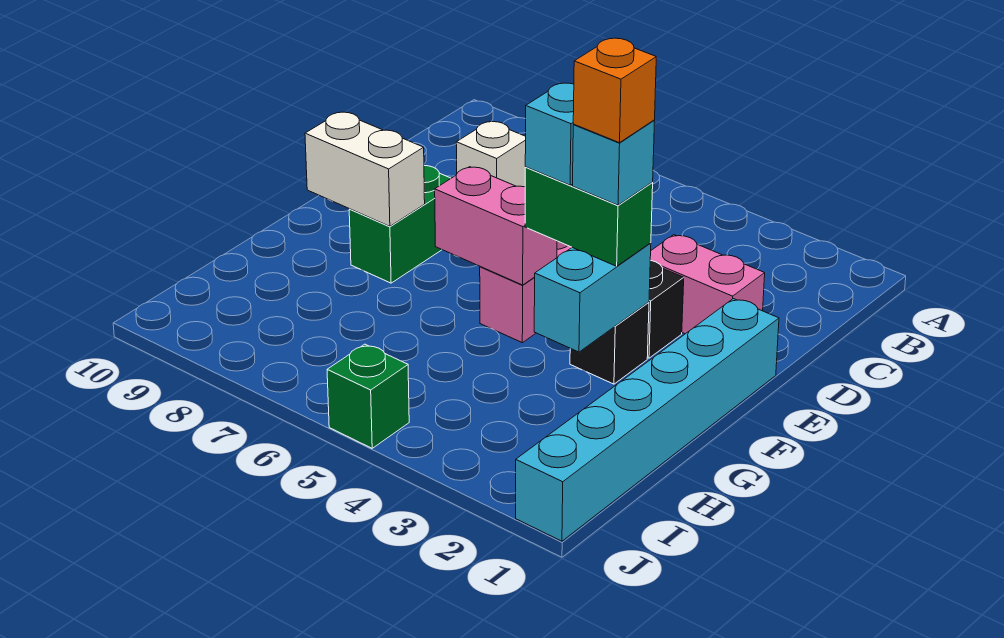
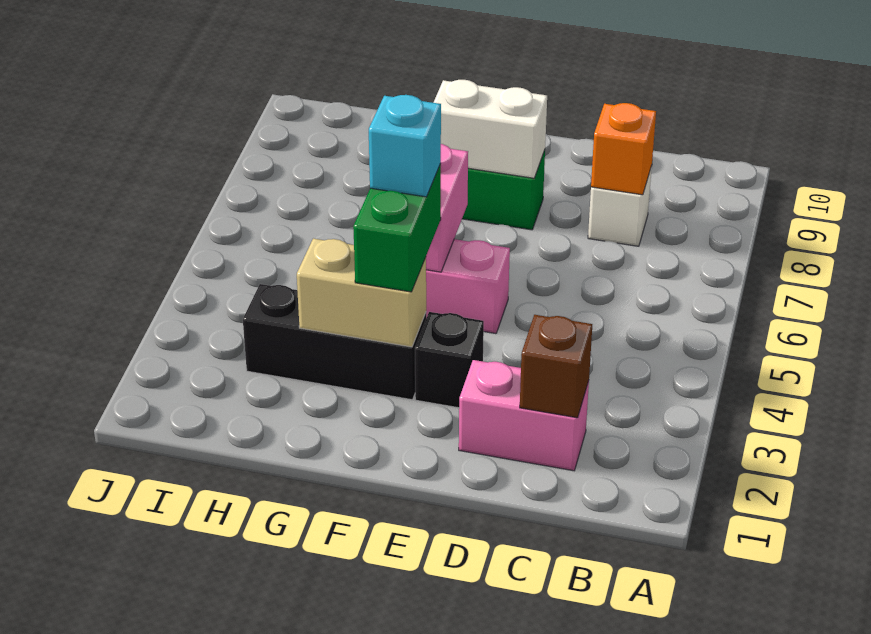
none -> brown 1x1 brick [520,315,592,418]
pink 1x2 brick [650,235,765,334] -> pink 1x2 brick turned to [459,360,589,471]
cyan 1x6 brick [516,299,779,541] -> none
black 1x1 brick [570,302,649,384] -> black 1x3 brick [243,284,426,400]
cyan 1x2 brick [534,243,651,352] -> tan 1x2 brick [297,239,426,347]
cyan 1x1 brick [573,120,655,205] -> none
orange 1x1 brick [573,38,656,143] -> orange 1x1 brick moved to [591,103,656,195]
white 1x2 brick [305,112,425,226] -> white 1x2 brick turned to [433,80,547,178]
green 1x1 brick [327,344,409,448] -> none

